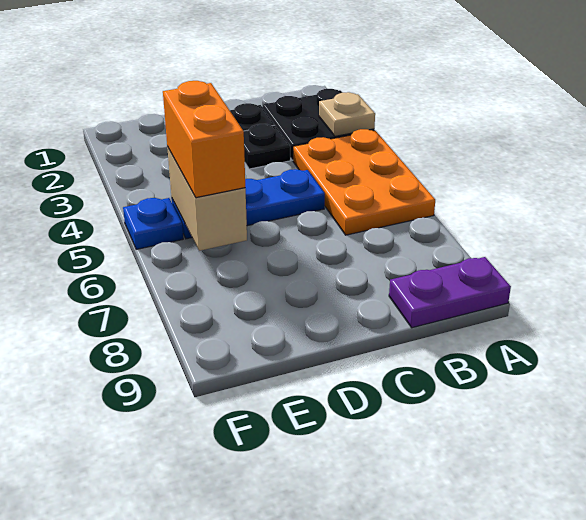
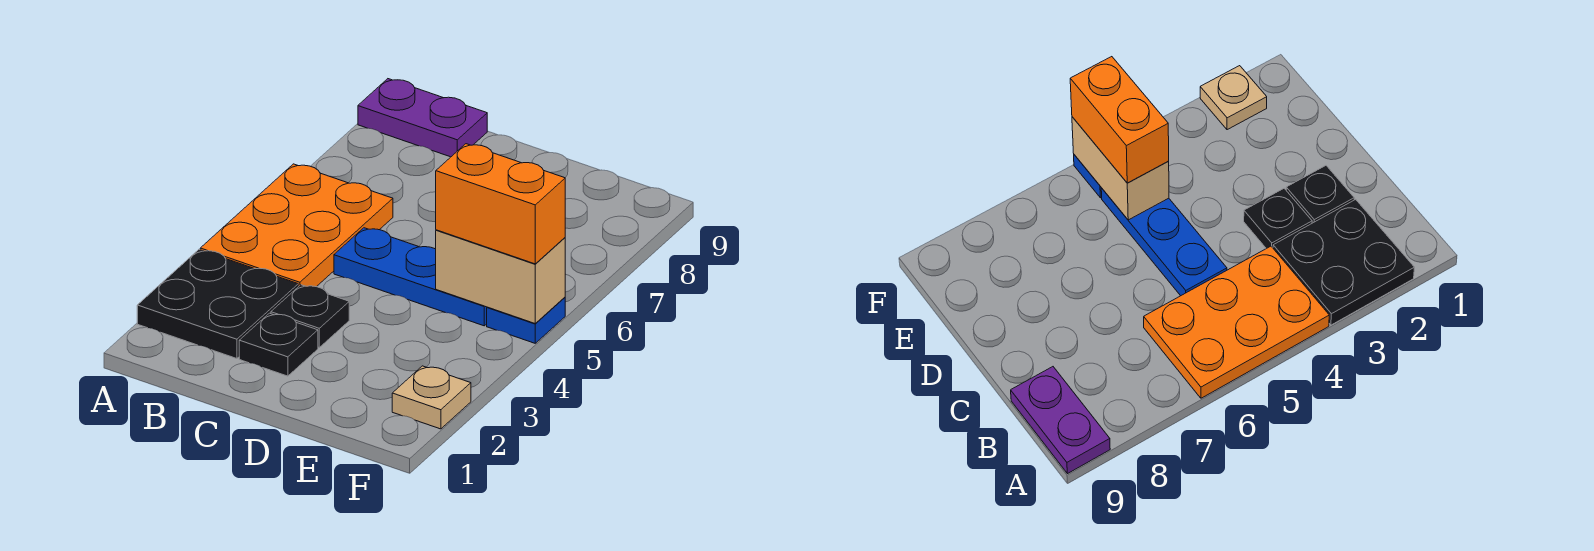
tan 1x1 plate [319,92,375,136] -> tan 1x1 plate moved to [392,366,471,429]
tan 1x2 brick [167,146,247,251] -> tan 1x2 brick turned to [436,230,565,323]
orange 1x2 brick [163,81,245,198] -> orange 1x2 brick turned to [436,144,565,264]

